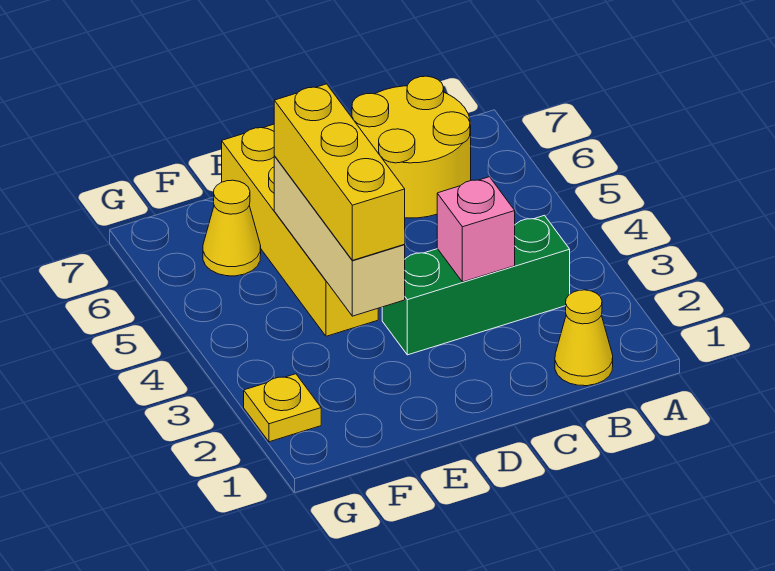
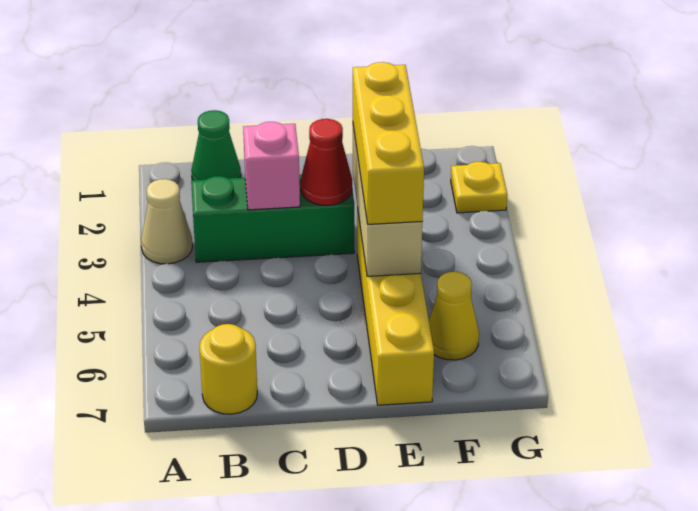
none -> tan 1x1 cone [141,179,193,264]
yellow 1x1 cone [555,290,613,386] -> green 1x1 cone [191,110,241,180]
yellow 2x2 round brick [352,76,471,218] -> yellow 1x1 round brick [199,324,257,414]
none -> red 1x1 cone [301,119,352,205]

